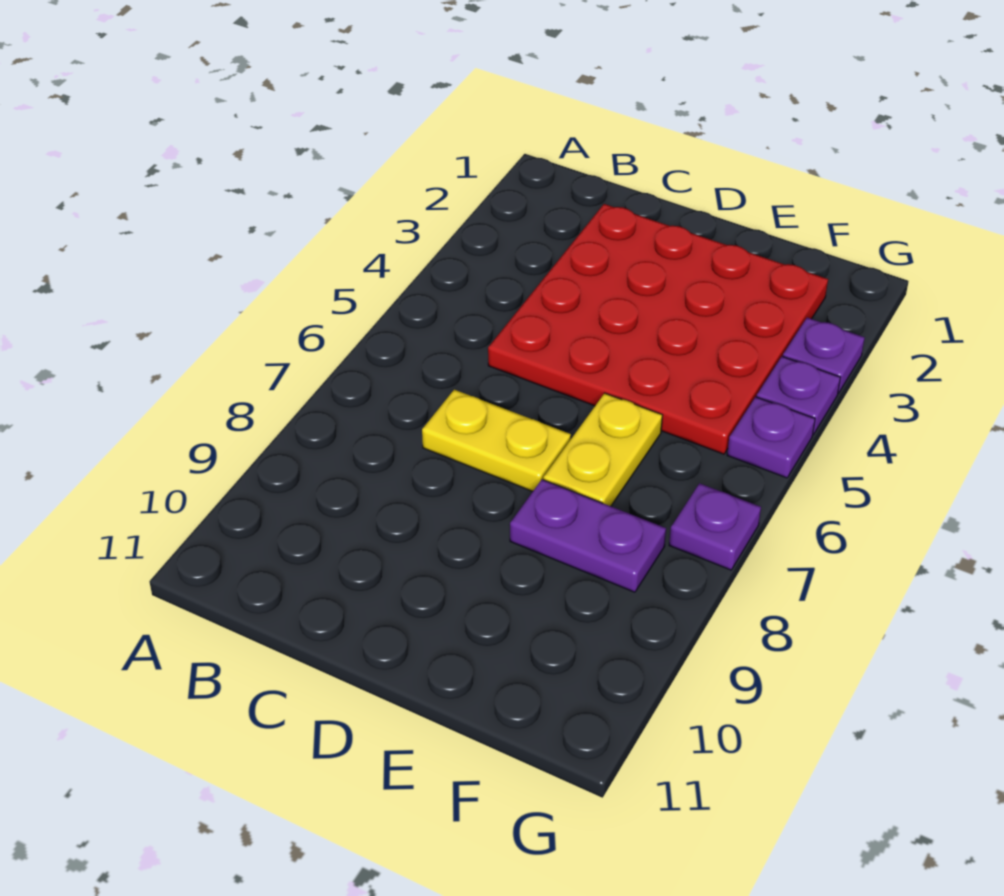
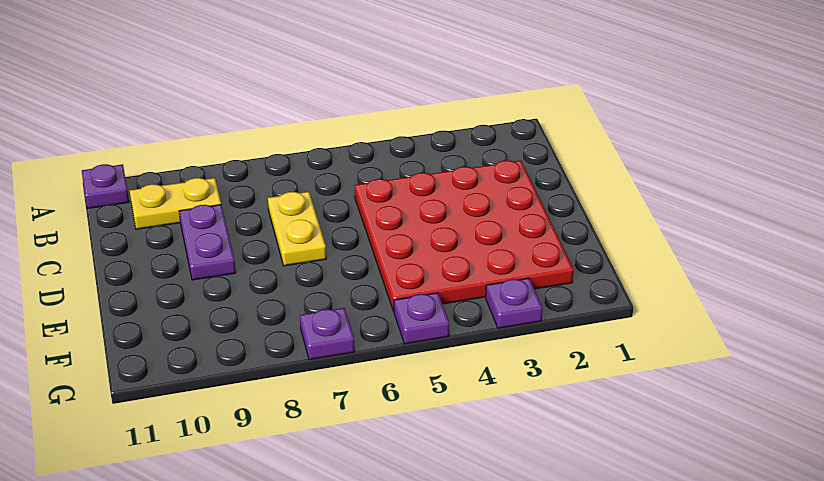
yellow 1x2 plate [543,393,662,506] -> yellow 1x2 plate moved to [130,178,221,229]
purple 1x2 plate [510,480,666,592] -> purple 1x2 plate moved to [179,205,236,280]
purple 1x1 plate [756,356,840,435] -> purple 1x1 plate moved to [82,164,129,209]

